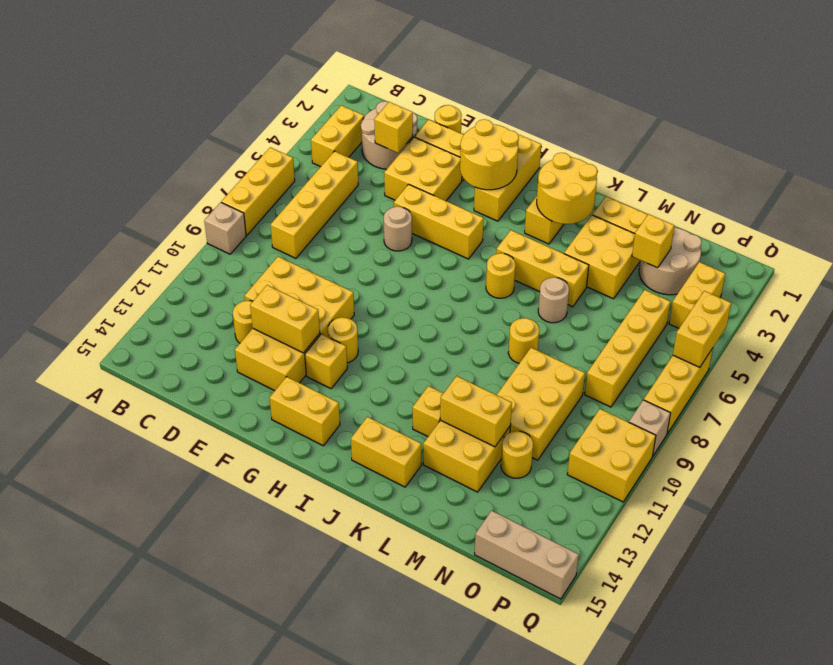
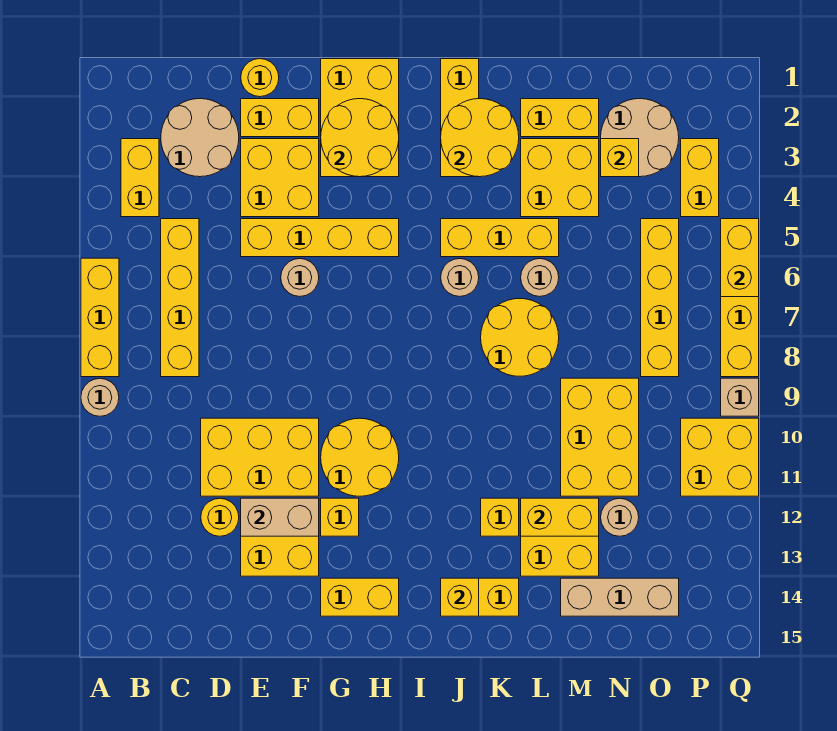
tan 1x1 brick [204,202,246,254] -> tan 1x1 round brick [81,378,119,416]
yellow 1x1 brick [374,102,413,153] -> yellow 1x1 brick moved to [441,578,479,616]
yellow 1x2 brick [250,285,320,353] -> tan 1x2 brick [241,498,319,536]
yellow 1x3 brick [394,184,484,259] -> yellow 1x4 brick [241,219,399,257]
yellow 1x1 round brick [328,317,358,363] -> yellow 2x2 round brick [321,418,399,496]
yellow 1x3 brick [474,134,541,221] -> yellow 2x3 brick [321,59,399,177]
yellow 1x1 round brick [486,253,516,298] -> tan 1x1 round brick [441,259,479,297]
yellow 1x1 round brick [508,318,539,363] -> yellow 2x2 round brick [481,298,559,376]
yellow 1x1 round brick [501,431,533,478] -> tan 1x1 round brick [601,498,639,536]
tan 1x3 brick [474,511,579,599] -> tan 1x3 brick moved to [561,578,679,616]

